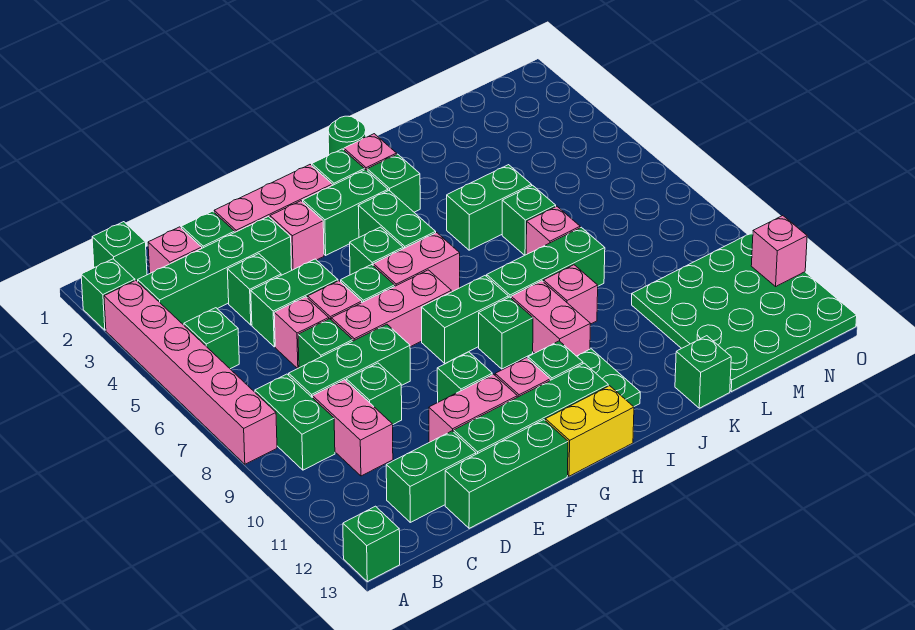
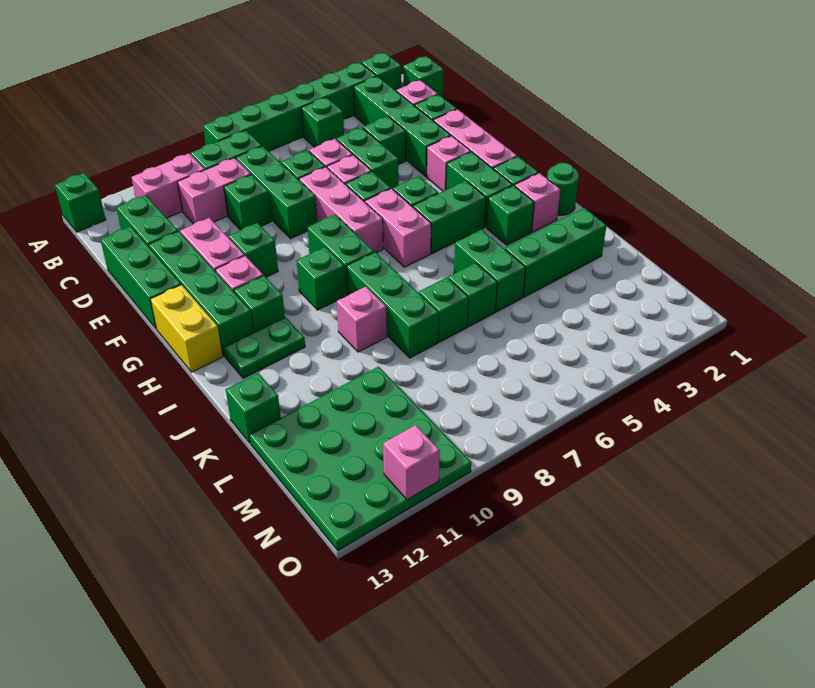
pink 1x6 brick [104,281,277,464] -> green 1x6 brick [203,63,377,151]
pink 1x2 brick [511,281,590,356] -> pink 1x2 brick moved to [132,154,205,218]
none -> green 1x3 brick [505,208,606,297]
pink 1x1 brick [526,206,580,254] -> green 1x1 brick [419,277,468,342]

